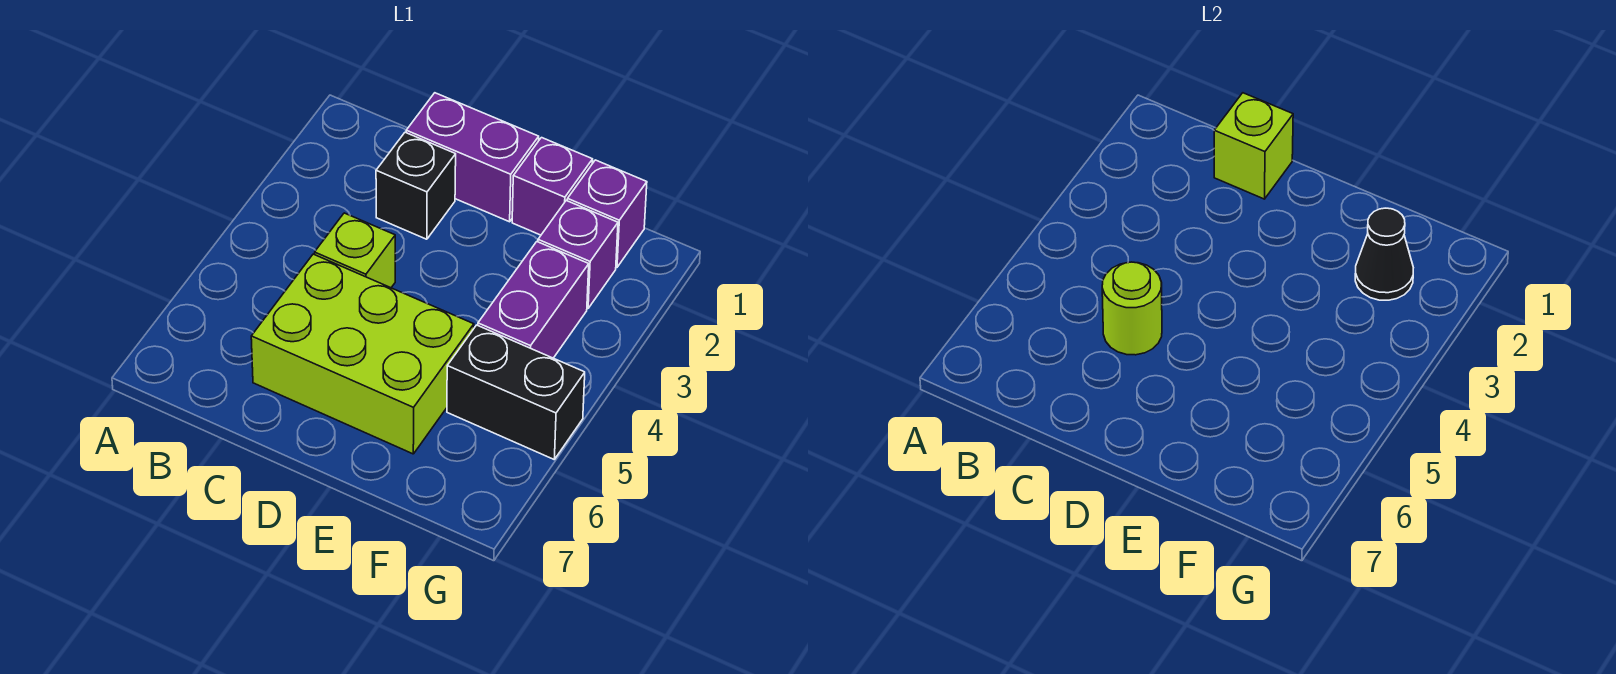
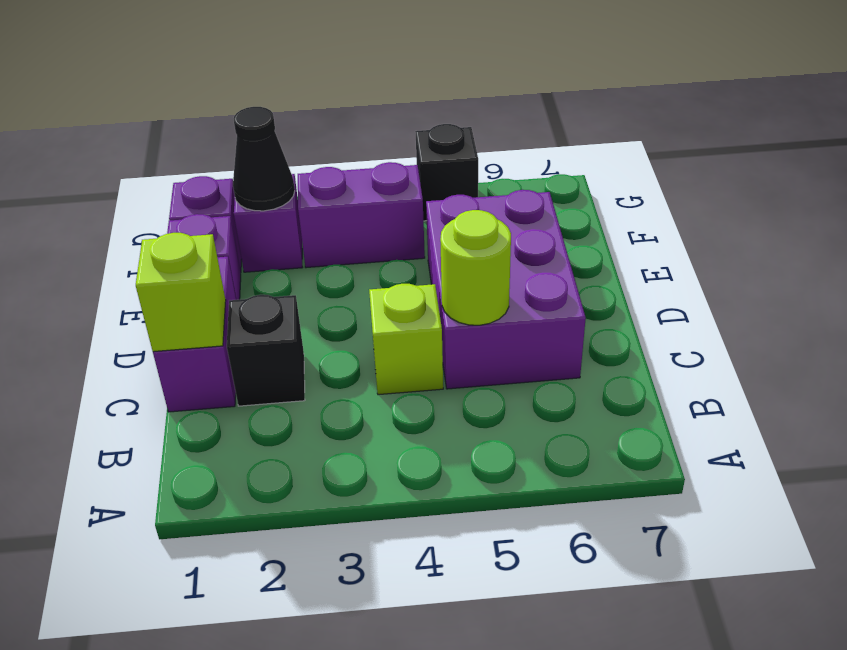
lime 2x3 brick [251,254,474,454] -> purple 2x3 brick [426,190,586,389]
black 1x2 brick [447,325,585,459] -> black 1x1 brick [415,124,478,221]

